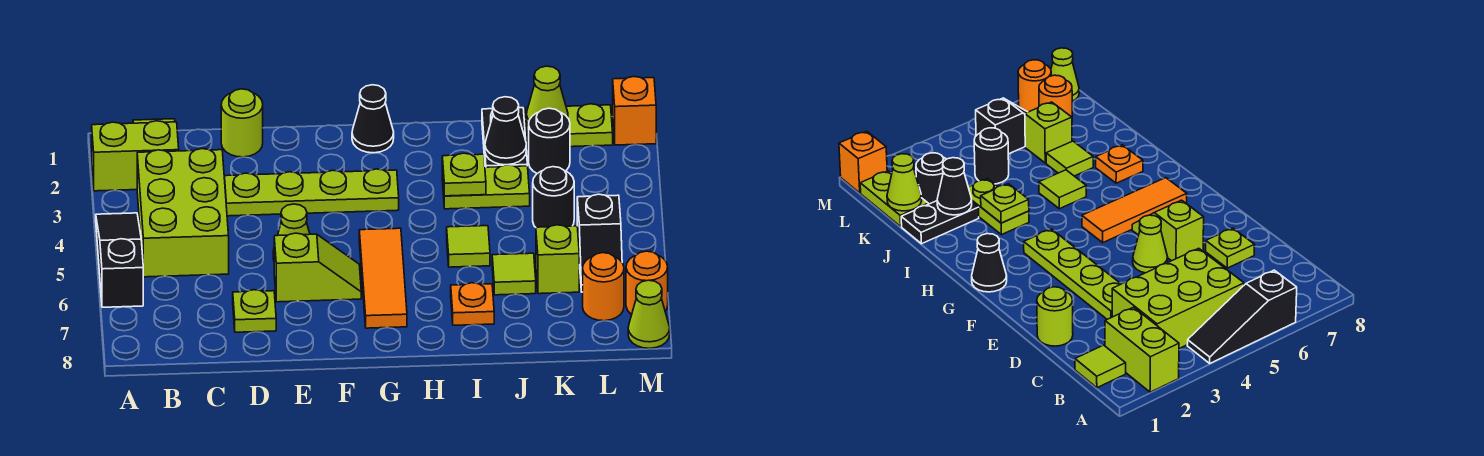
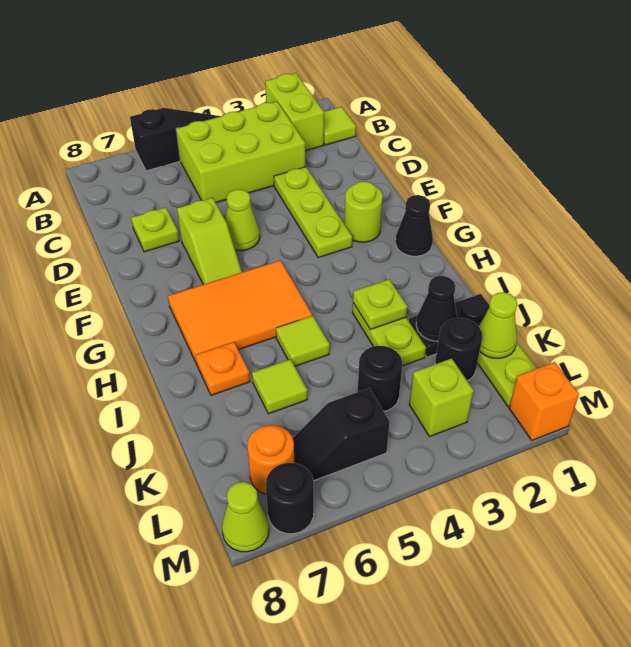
lime 1x1 round brick [221,89,263,157] -> lime 1x1 round brick moved to [344,181,383,242]
lime 1x4 plate [224,169,399,216] -> lime 1x3 plate [274,167,352,258]
orange 1x3 tile [359,228,407,328] -> orange 2x3 tile [168,260,312,364]
lime 1x1 brick [536,225,579,294] -> lime 1x1 brick moved to [409,358,473,437]
orange 1x1 round brick [626,251,668,315] -> black 1x1 round brick [266,463,314,534]

